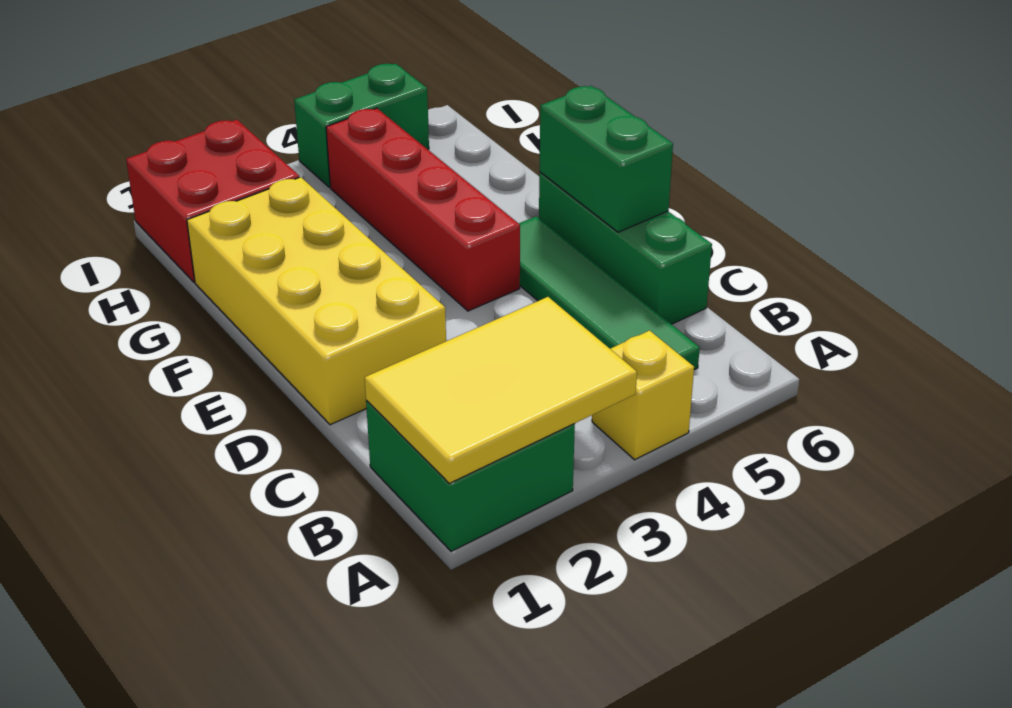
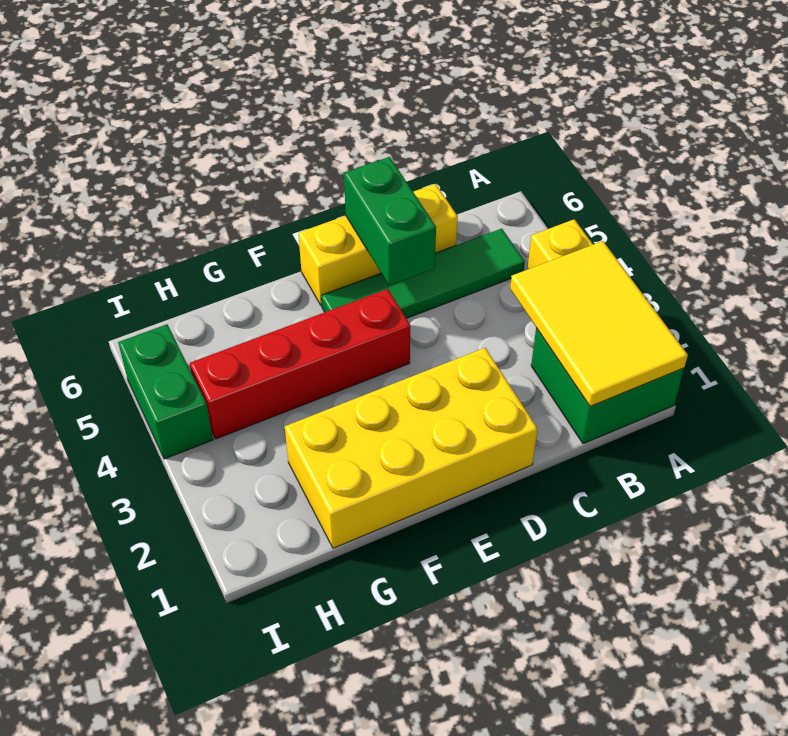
green 1x3 brick [539,172,712,324] -> yellow 1x3 brick [298,184,458,306]
green 1x2 brick [540,86,673,232] -> green 1x2 brick turned to [344,157,436,286]
red 2x2 brick [126,120,299,282] -> none

